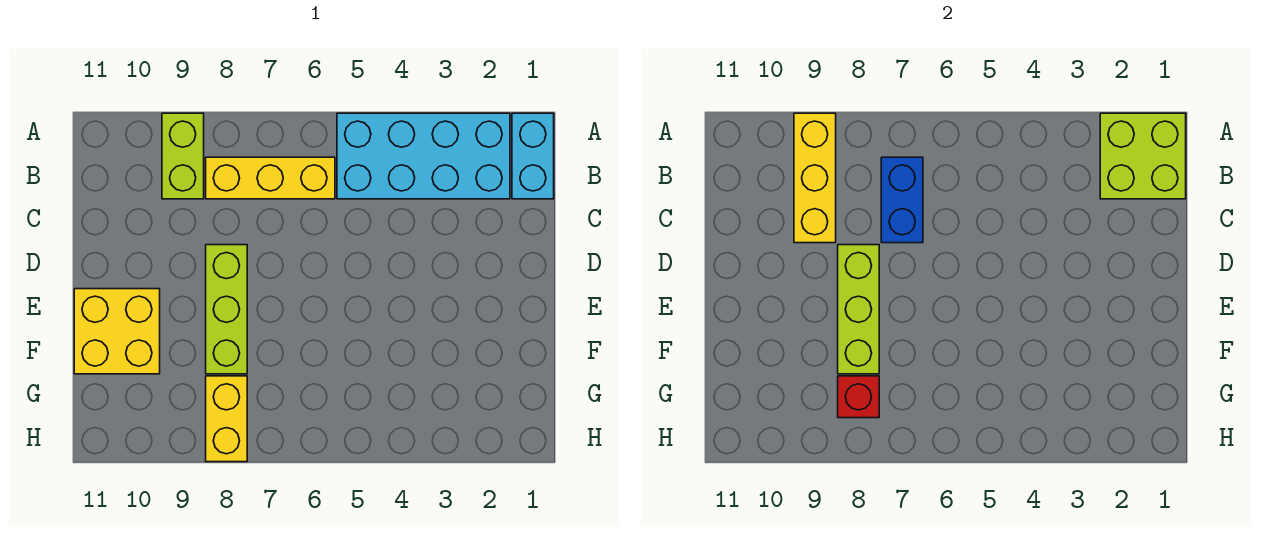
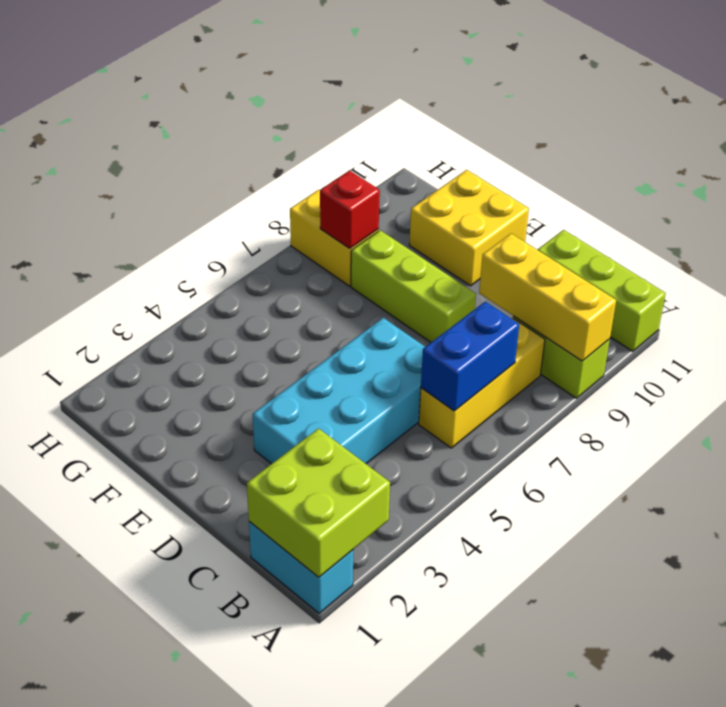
cyan 2x4 brick [337,113,510,199] -> cyan 2x4 brick moved to [253,318,425,464]
blue 1x2 brick [881,157,923,243] -> blue 1x2 brick turned to [421,301,519,411]
lime 1x3 brick [838,245,879,374] -> lime 1x3 brick moved to [537,230,666,351]

